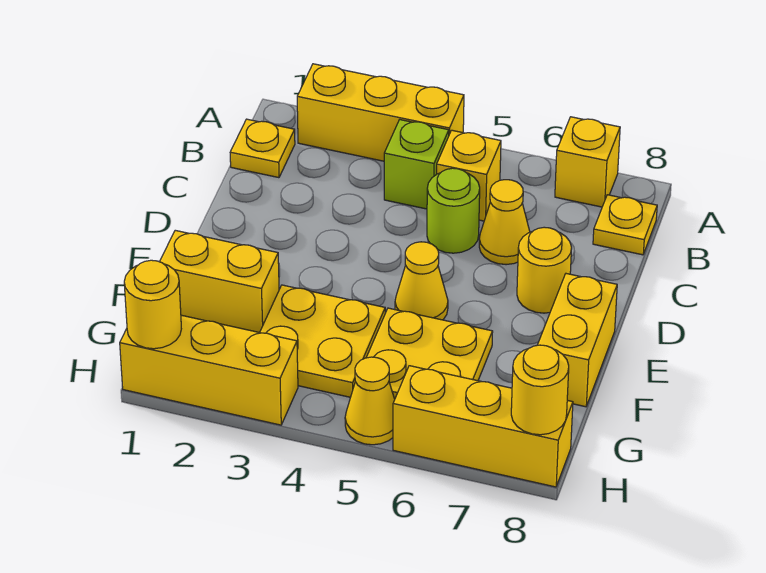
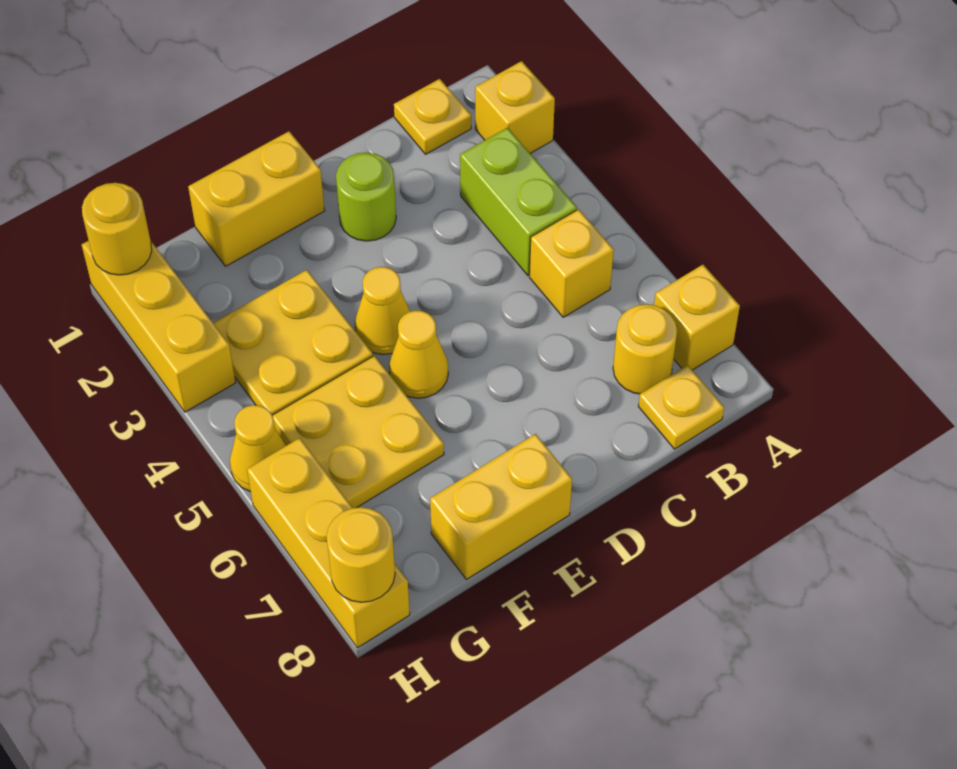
yellow 1x3 brick [297,64,464,161] -> yellow 1x1 brick [475,61,555,153]
lime 1x1 brick [384,120,449,209] -> lime 1x2 brick [460,128,577,275]
lime 1x1 round brick [427,168,480,253] -> lime 1x1 round brick moved to [336,152,396,241]
yellow 1x1 cone [479,180,530,265] -> yellow 1x1 cone moved to [355,267,410,355]
yellow 1x1 round brick [517,227,572,313] -> yellow 1x1 round brick moved to [613,304,677,394]
yellow 1x2 brick [160,230,279,332] -> yellow 1x2 brick turned to [188,131,325,266]

